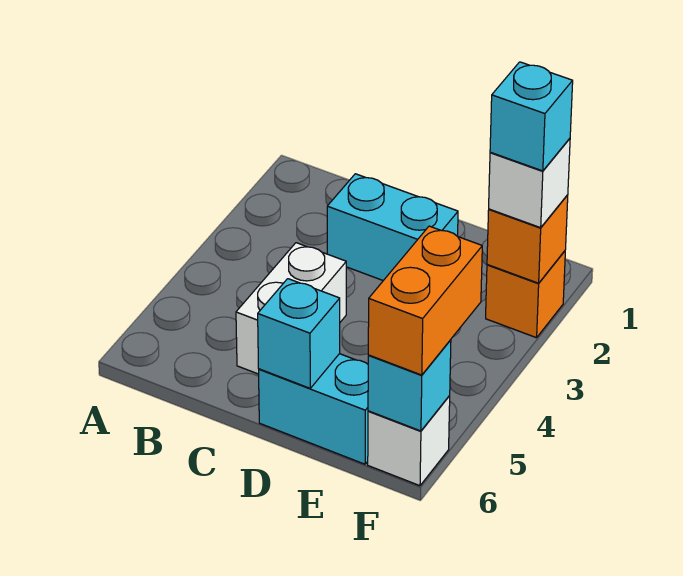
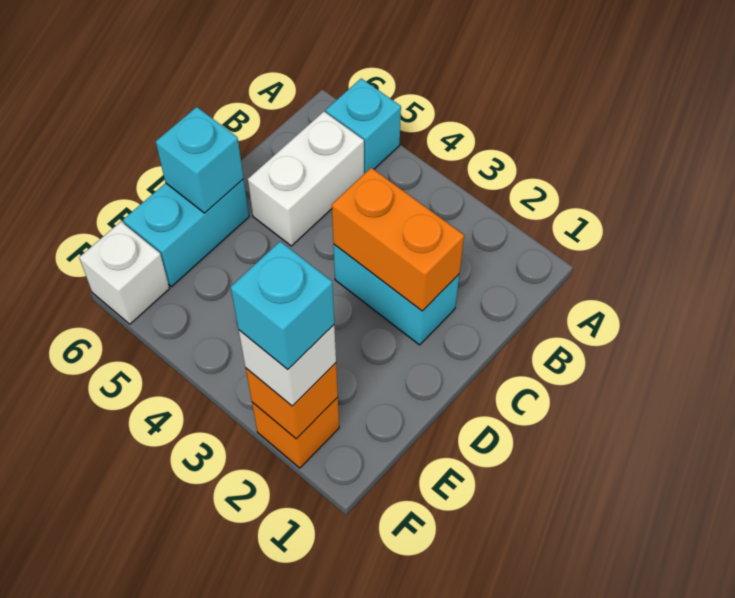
cyan 1x2 brick [327,174,458,281] -> cyan 1x2 brick turned to [333,244,459,345]
white 1x2 brick [236,243,346,374] -> white 1x2 brick turned to [248,112,364,246]
orange 1x2 brick [368,226,482,375] -> orange 1x2 brick moved to [332,168,464,311]
cyan 1x1 brick [368,340,451,431] -> cyan 1x1 brick moved to [326,78,401,174]

